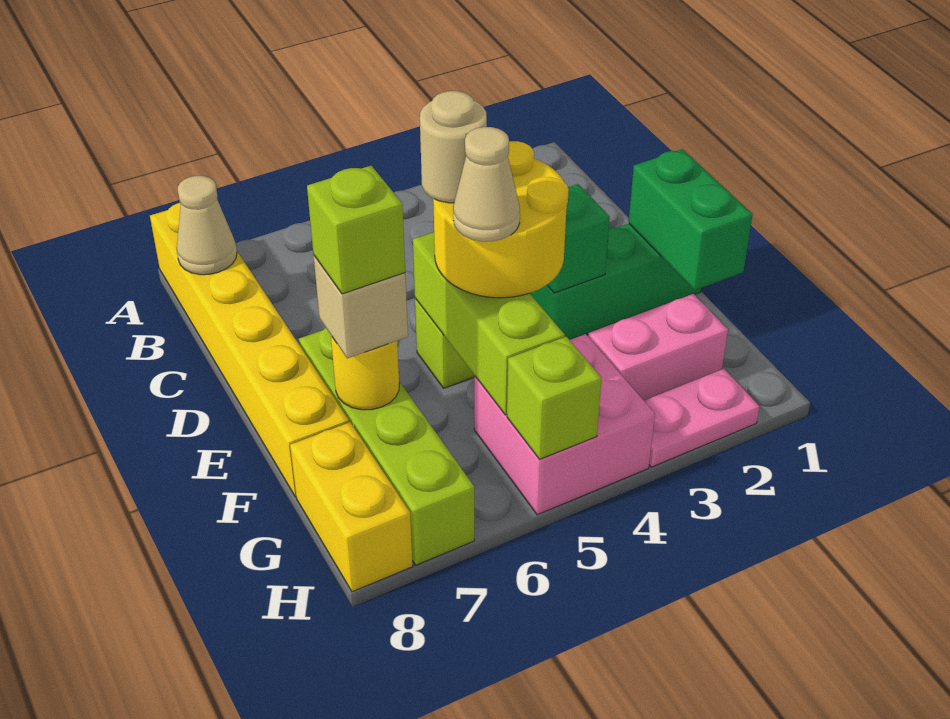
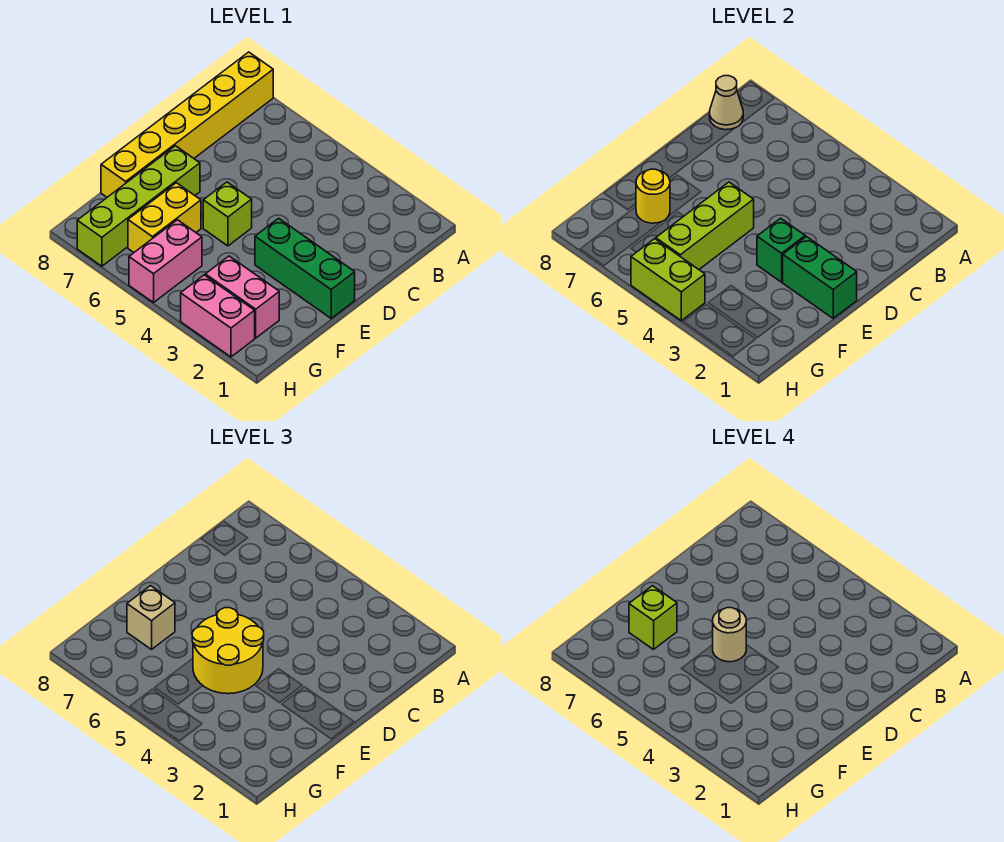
green 1x2 brick [629,149,753,290] -> green 1x2 brick turned to [783,237,857,318]
tan 1x1 cone [453,127,520,242] -> none
pink 2x2 brick [474,334,655,515] -> pink 1x2 brick [129,220,202,303]
yellow 1x2 brick [290,422,413,592] -> yellow 1x2 brick moved to [128,183,201,252]
pink 1x2 plate [644,369,760,467] -> pink 1x2 brick [181,275,255,357]
lime 1x1 brick [507,337,601,459] -> lime 1x2 brick [631,239,705,321]

